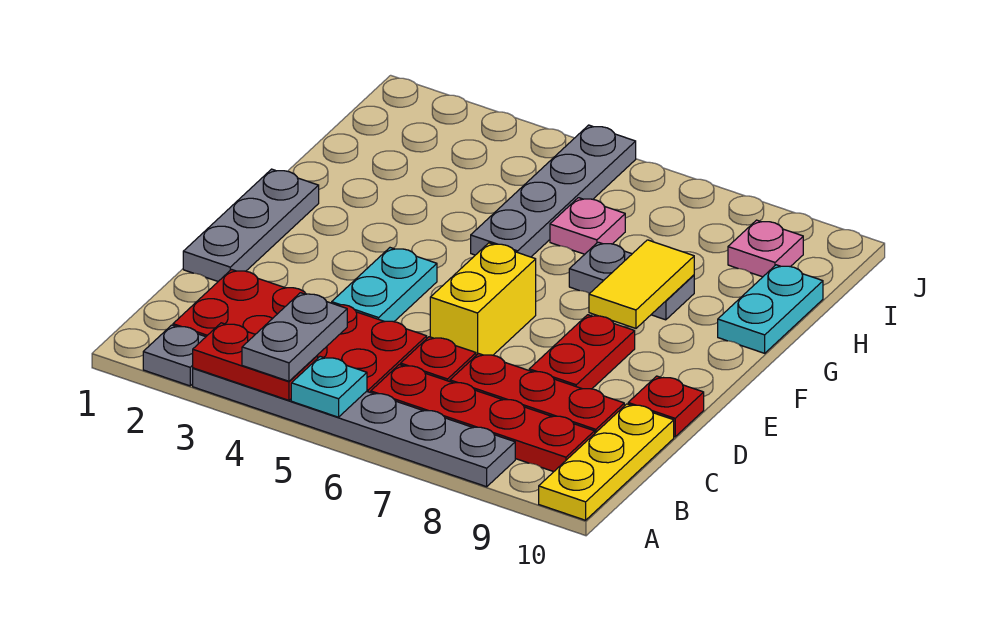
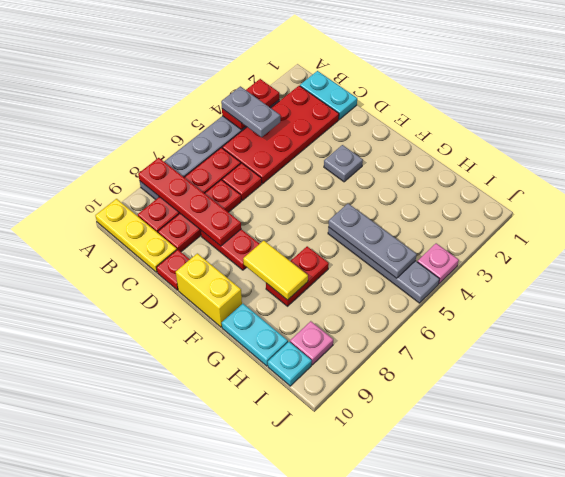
grey 1x1 plate [143,325,205,386] -> grey 1x1 plate moved to [324,145,363,182]
cyan 1x1 plate [291,357,367,417] -> cyan 1x1 plate moved to [268,342,312,386]
none -> red 1x4 plate [138,158,241,246]
grey 1x3 plate [183,169,319,281] -> grey 1x3 plate moved to [328,204,417,278]
cyan 1x2 plate [332,248,437,322] -> cyan 1x2 plate moved to [300,71,357,119]
yellow 1x2 brick [430,243,536,355] -> yellow 1x2 brick moved to [176,253,242,327]
grey 1x2 plate [569,242,694,320] -> red 1x2 plate [266,246,329,306]
pink 1x1 plate [550,198,625,254] -> pink 1x1 plate moved to [417,243,459,284]

